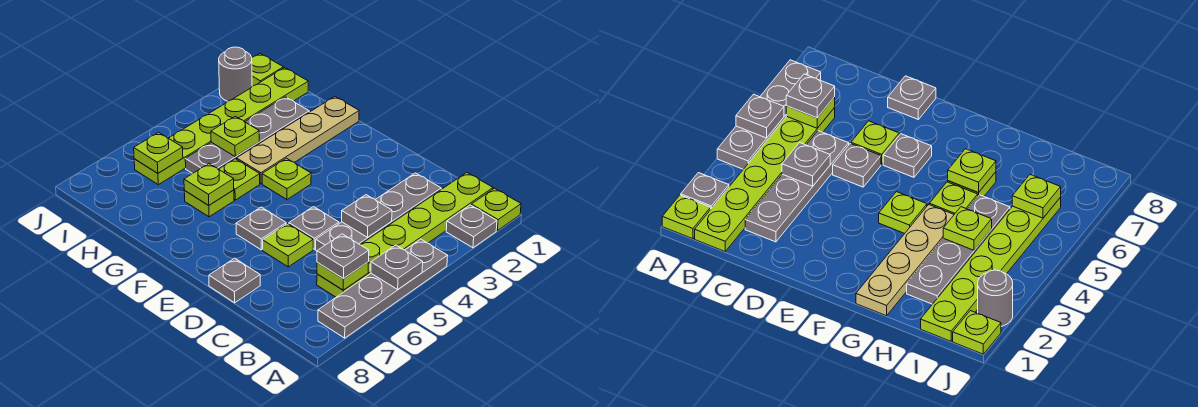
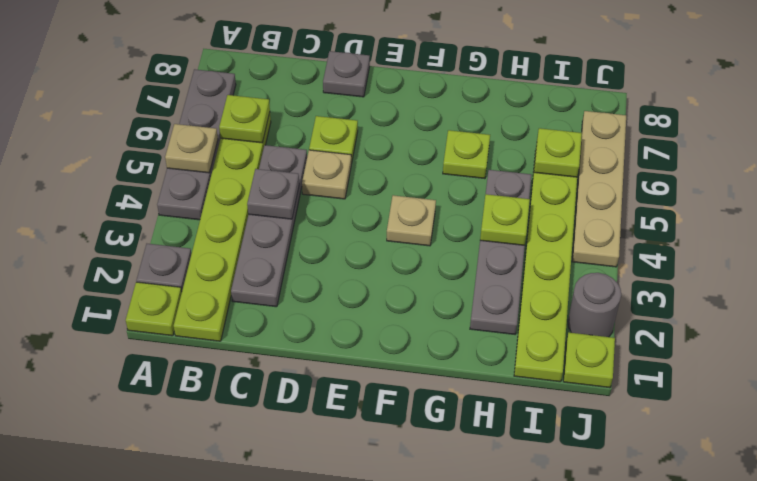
grey 1x1 plate [371,245,423,289] -> tan 1x1 plate [165,124,218,173]
grey 1x1 plate [317,234,369,279] -> none
grey 1x1 plate [289,207,339,249] -> tan 1x1 plate [302,150,351,199]
grey 1x1 plate [236,207,286,250] -> none
lime 1x1 plate [262,158,311,199] -> tan 1x1 plate [387,195,436,246]
tan 1x4 plate [237,97,359,184] -> tan 1x4 plate moved to [572,111,626,267]
lime 1x1 plate [219,159,260,200] -> none
lime 1x1 plate [184,164,234,205] -> none

